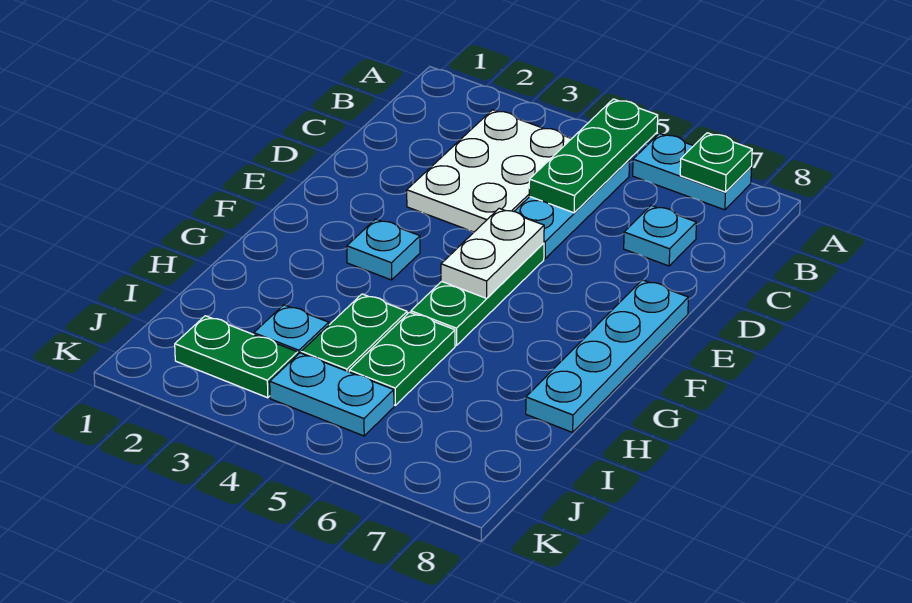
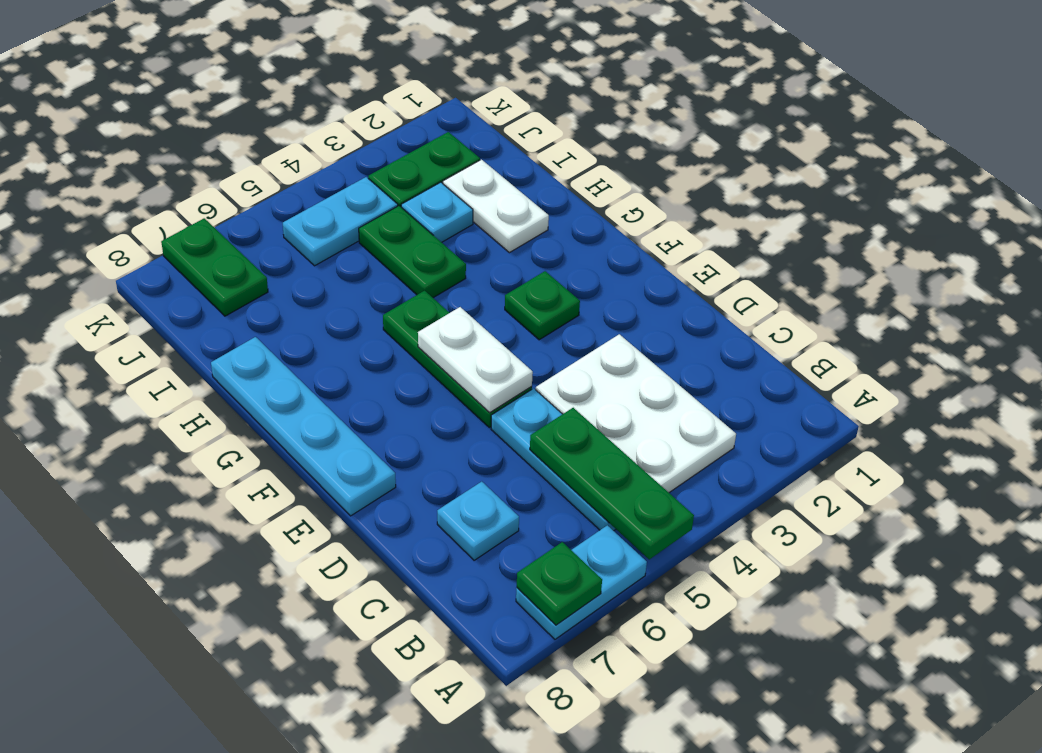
cyan 1x1 plate [347,219,420,280] -> green 1x1 plate [505,271,580,340]
none -> white 1x2 plate [443,160,549,253]
green 1x2 plate [349,312,455,405] -> green 1x2 plate moved to [161,218,268,316]

